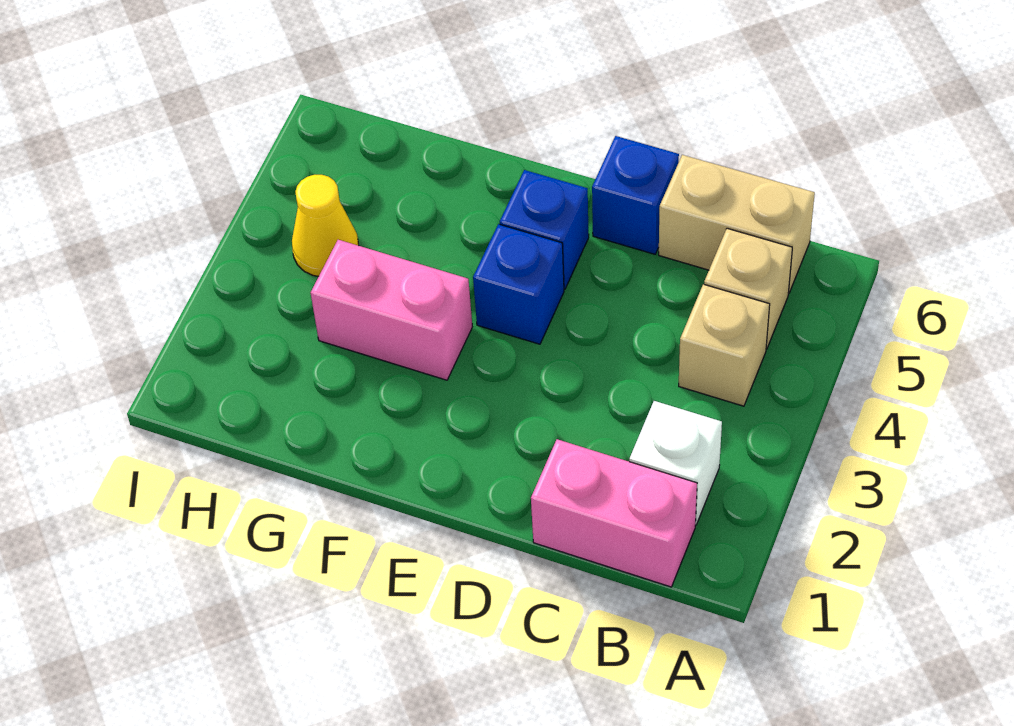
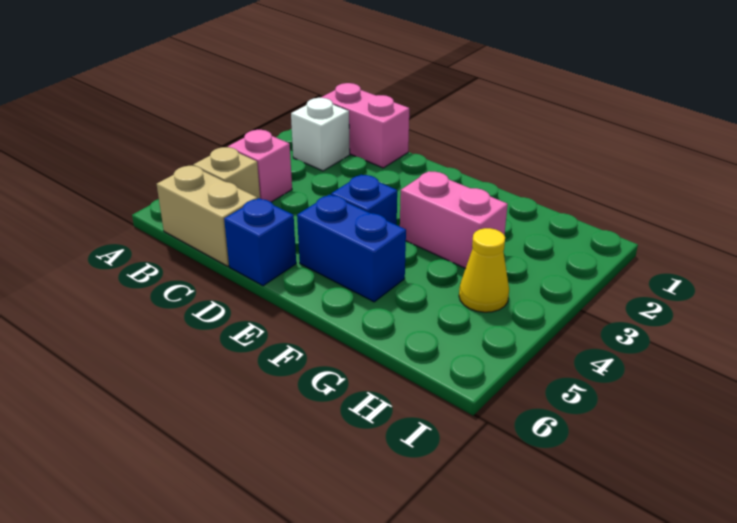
tan 1x1 brick [679,284,770,406] -> pink 1x1 brick [228,130,292,202]
blue 1x1 brick [500,170,589,289] -> blue 1x2 brick [297,194,406,302]

